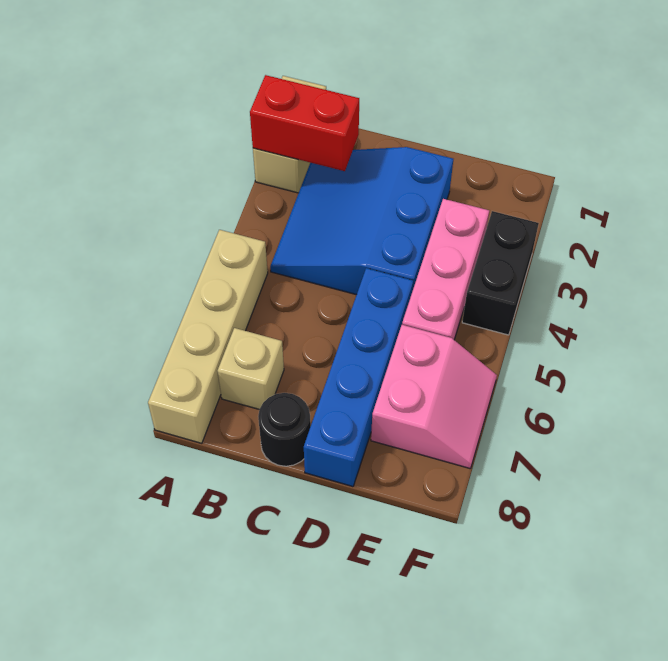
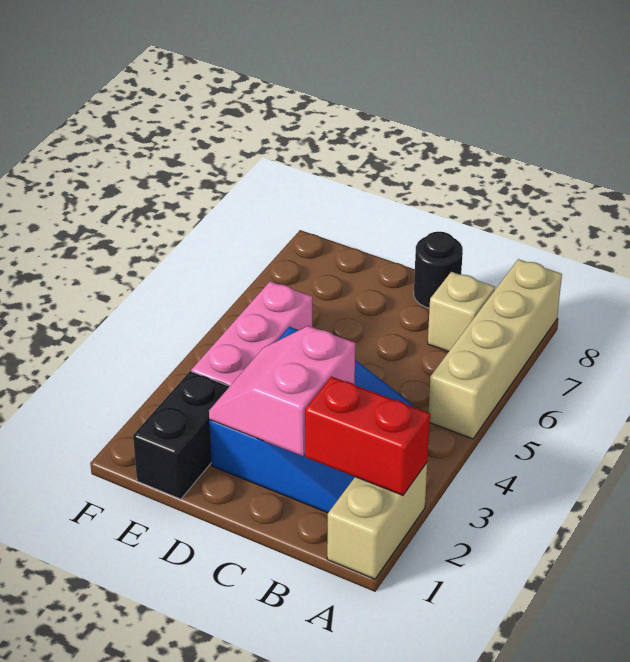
blue 1x4 brick [304,268,413,487] -> none
pink 2x2 slope [371,325,497,468] -> pink 2x2 slope moved to [209,326,355,456]
black 1x2 brick [462,211,539,335] -> black 1x2 brick moved to [133,371,230,499]

